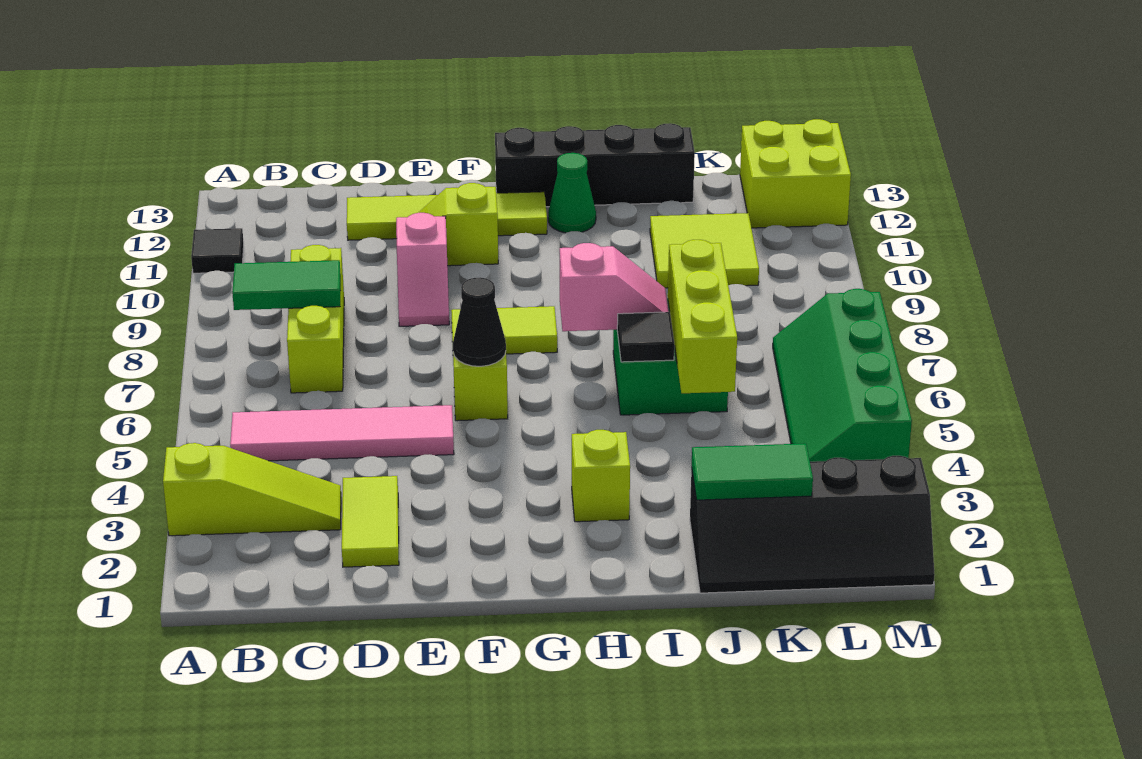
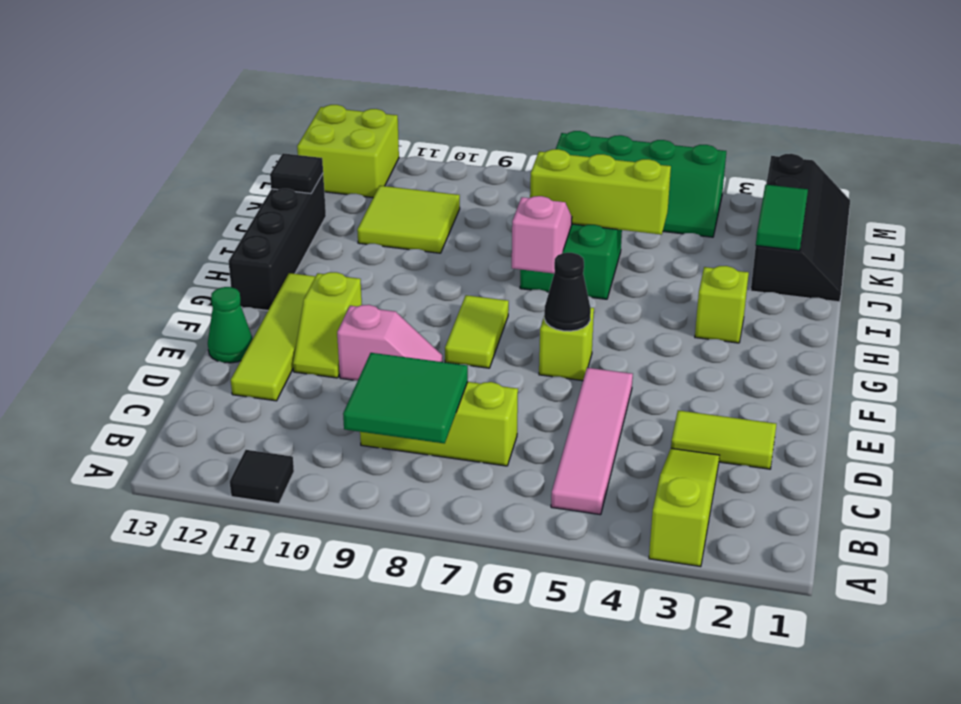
green 1x2 tile [232,260,341,310] -> green 2x2 tile [343,353,468,444]
green 1x1 cone [548,153,596,233] -> green 1x1 cone moved to [208,287,253,363]
black 1x1 tile [617,312,674,362] -> black 1x1 tile moved to [270,153,323,193]

